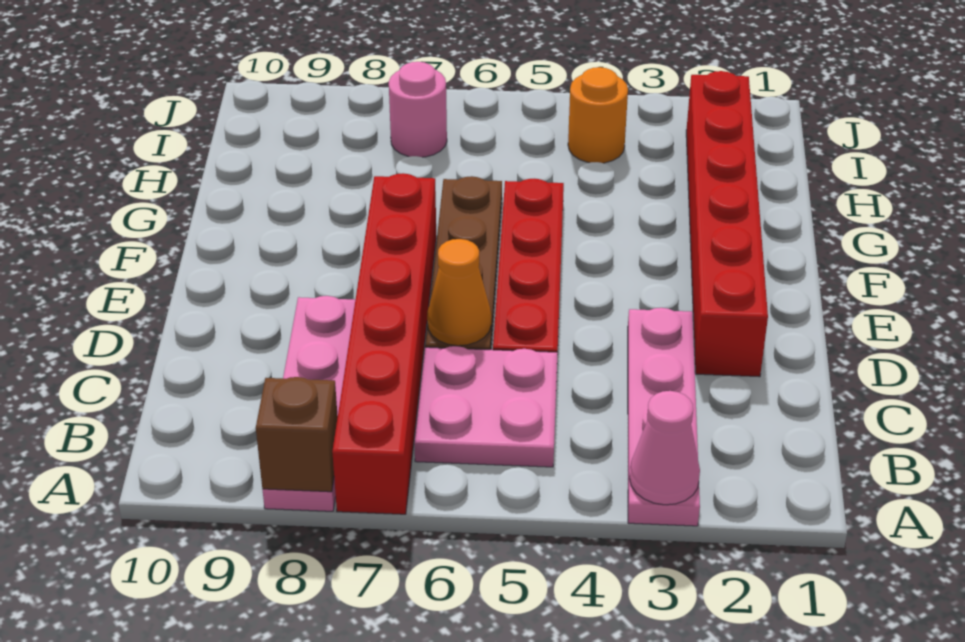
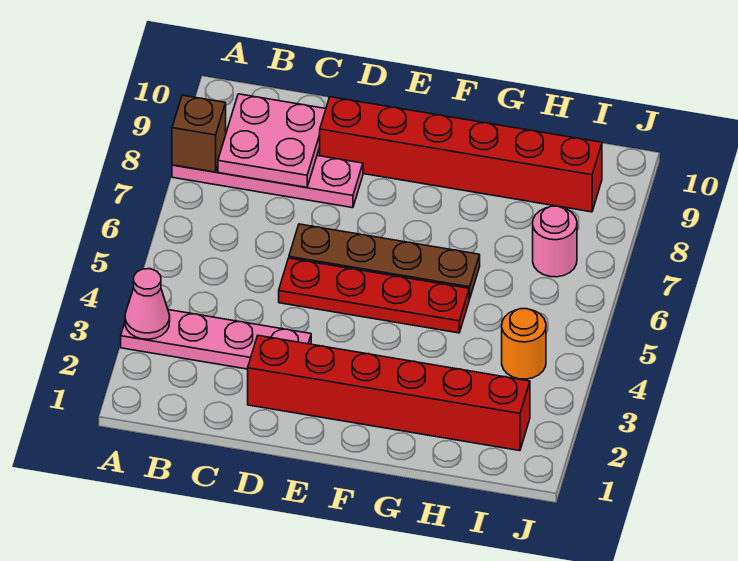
red 1x6 brick [332,173,436,514] -> red 1x6 brick moved to [320,97,602,212]
pink 2x2 plate [414,346,558,467] -> pink 2x2 plate moved to [218,94,326,187]
orange 1x1 cone [427,239,491,346] -> none

